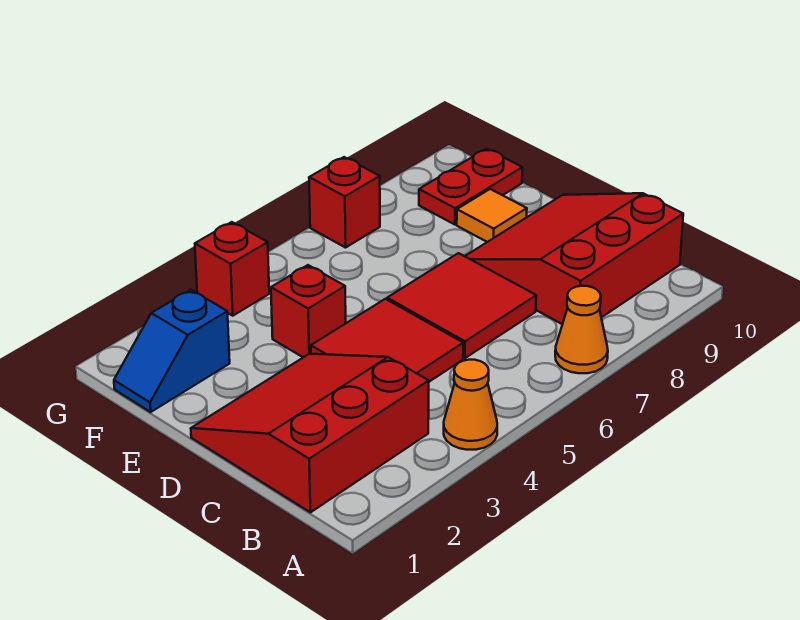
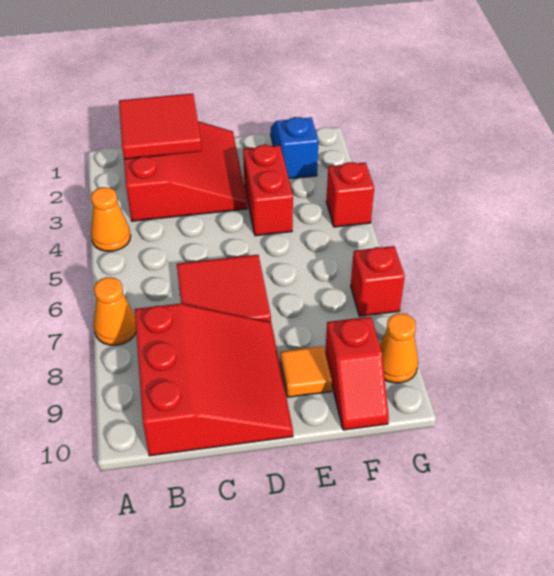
red 2x2 tile [311,299,463,382] -> red 2x2 tile moved to [119,94,202,159]
red 1x1 brick [271,265,346,357] -> red 1x2 brick [243,145,293,236]
red 1x2 plate [419,149,522,225] -> red 1x2 slope [325,317,389,430]
none -> orange 1x1 cone [380,313,418,383]

